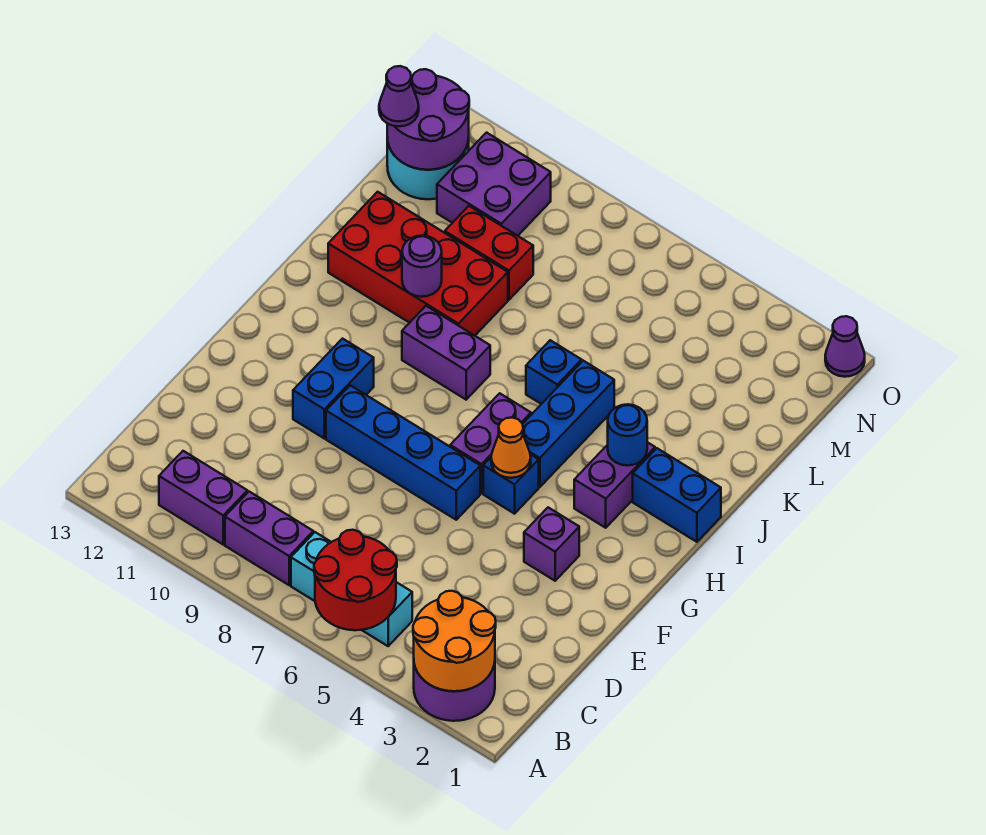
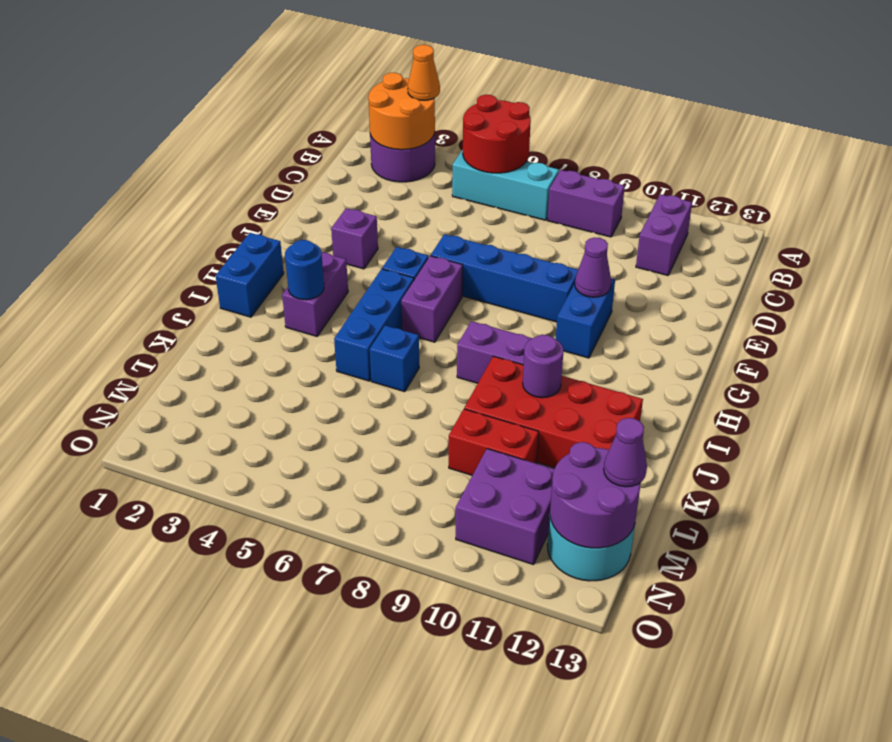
purple 1x2 brick [159,451,247,544] -> purple 1x2 brick turned to [636,194,692,275]
orange 1x1 cone [491,418,531,478] -> orange 1x1 cone moved to [408,45,440,100]
blue 1x2 brick [633,448,721,542] -> blue 1x2 brick turned to [216,233,284,317]
purple 1x1 cone [825,316,865,377] -> purple 1x1 cone moved to [575,237,611,297]

